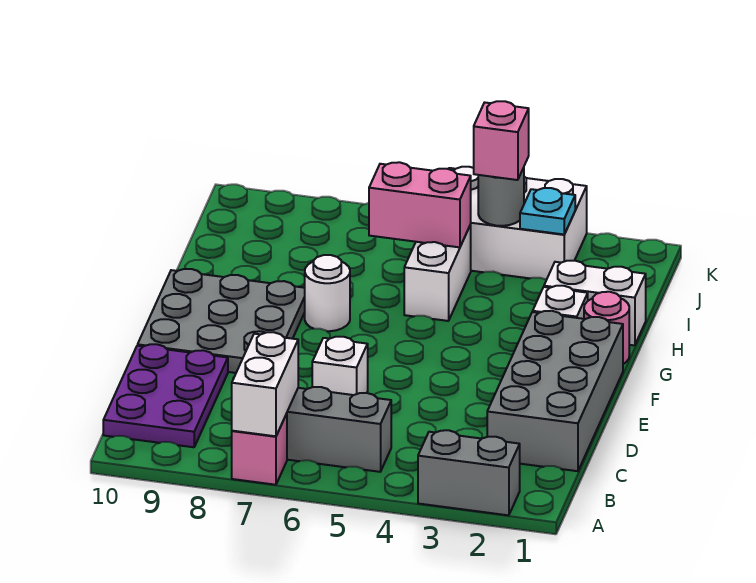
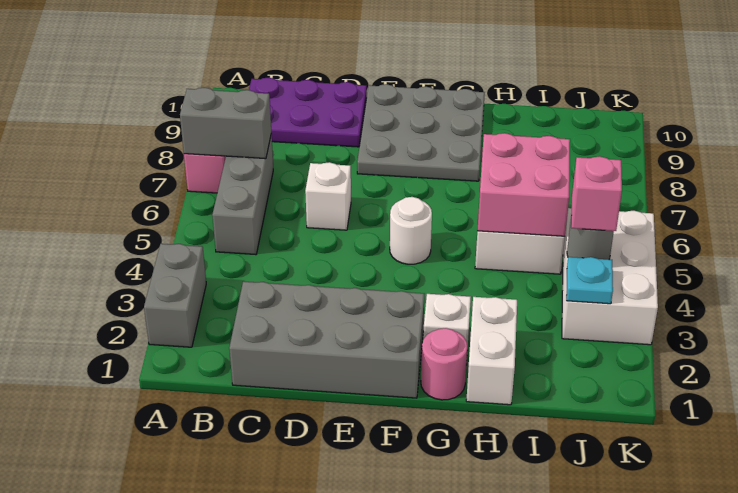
white 1x2 brick [232,332,298,436] -> grey 1x2 brick [180,88,271,159]
white 1x1 round brick [305,255,350,331] -> white 1x1 round brick moved to [390,197,432,264]
pink 1x2 brick [369,162,471,247] -> pink 2x2 brick [477,133,570,236]

